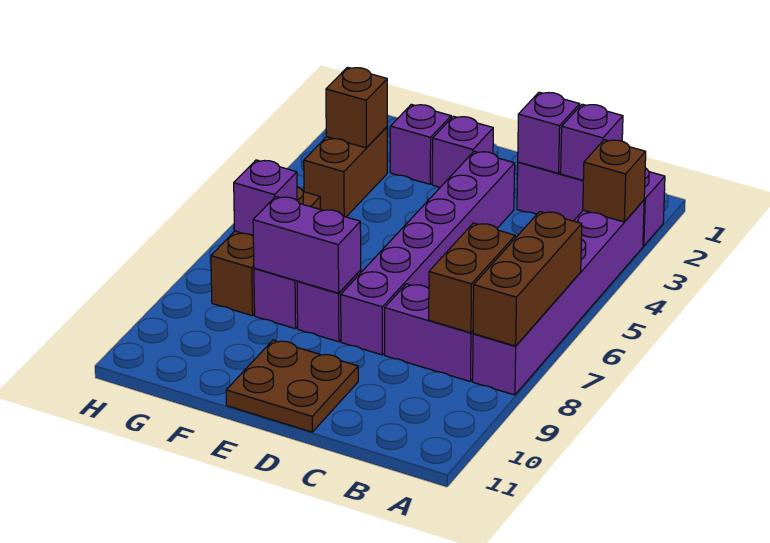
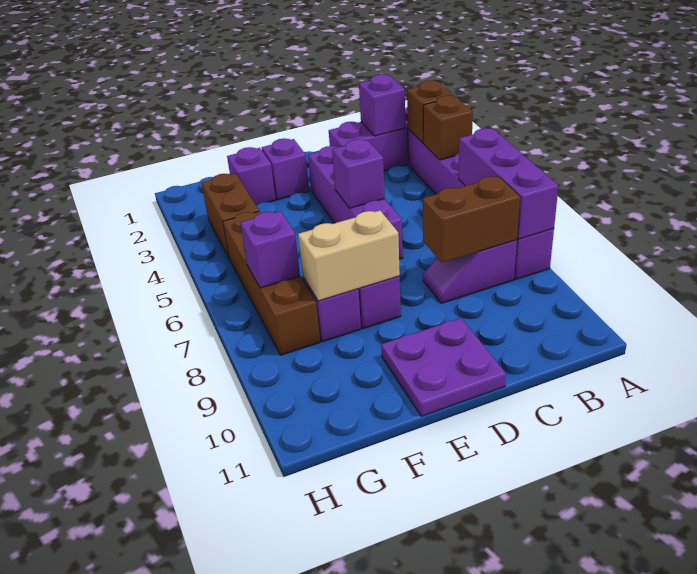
brown 1x3 brick [473,211,582,346] -> purple 1x3 brick [458,128,559,239]
brown 1x2 brick [429,223,515,333] -> brown 1x2 brick turned to [423,177,520,263]
purple 1x2 brick [385,284,473,382] -> purple 1x2 slope [423,240,517,303]
purple 1x1 brick [518,92,580,173] -> purple 1x1 brick moved to [332,139,385,208]
purple 1x6 brick [341,151,515,355] -> purple 1x4 brick [308,146,403,259]
brown 2x2 plate [226,340,358,432] -> purple 2x2 plate [381,318,506,416]
purple 1x2 brick [253,197,361,293] -> tan 1x2 brick [298,210,400,301]
brown 1x1 brick [326,67,387,148] -> brown 1x1 brick moved to [423,95,473,160]
brown 1x3 brick [211,187,320,316] -> brown 1x4 brick [223,211,320,355]

